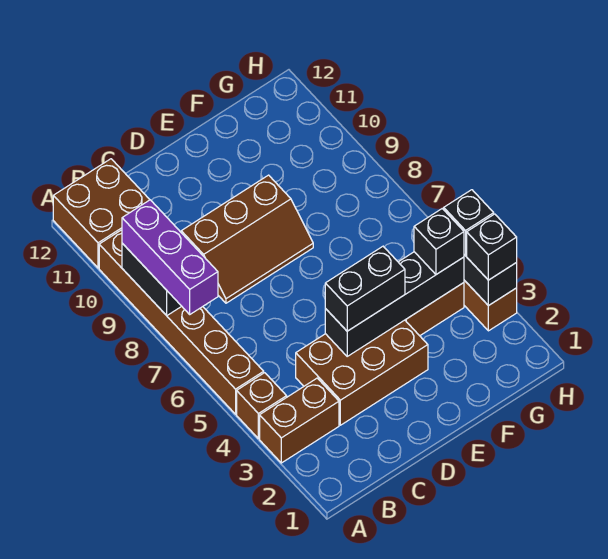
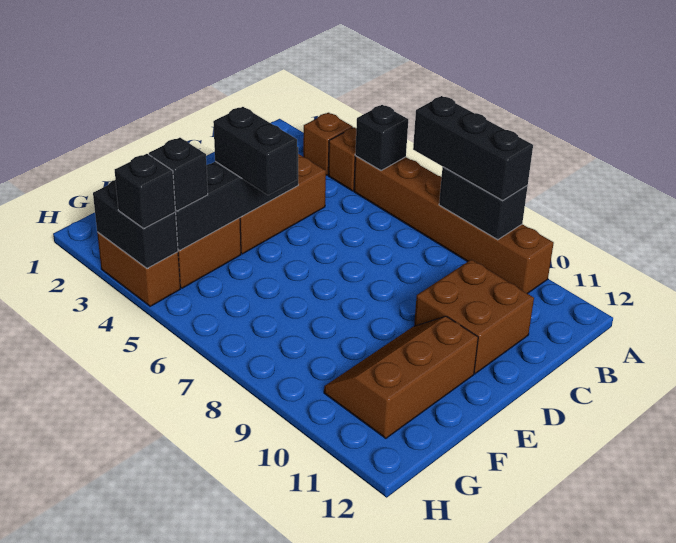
brown 1x2 brick [260,378,339,463] -> brown 1x1 brick [303,113,353,175]
purple 1x3 brick [122,200,218,314] -> black 1x3 brick [413,96,533,200]
brown 2x2 brick [53,159,150,268] -> brown 2x2 brick moved to [414,259,534,374]
brown 2x3 slope [181,175,313,303] -> brown 2x3 slope moved to [324,316,478,438]
black 1x2 brick [325,247,405,331] -> black 1x2 brick turned to [213,107,297,195]
black 1x1 brick [467,214,517,280] -> black 1x1 brick moved to [355,105,408,171]

